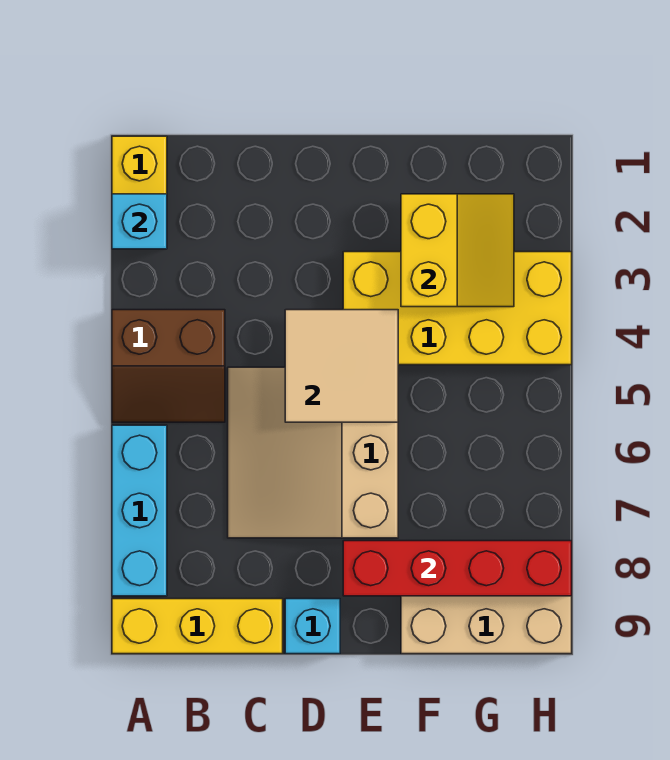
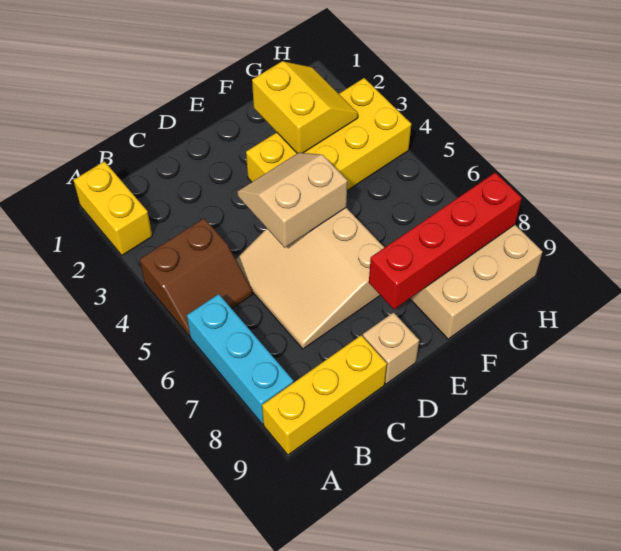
cyan 1x1 brick [112,194,167,249] -> none
tan 2x2 tile [285,310,398,422] -> tan 2x2 slope [237,153,347,248]
cyan 1x1 brick [285,599,340,654] -> tan 1x1 brick [363,313,419,384]

